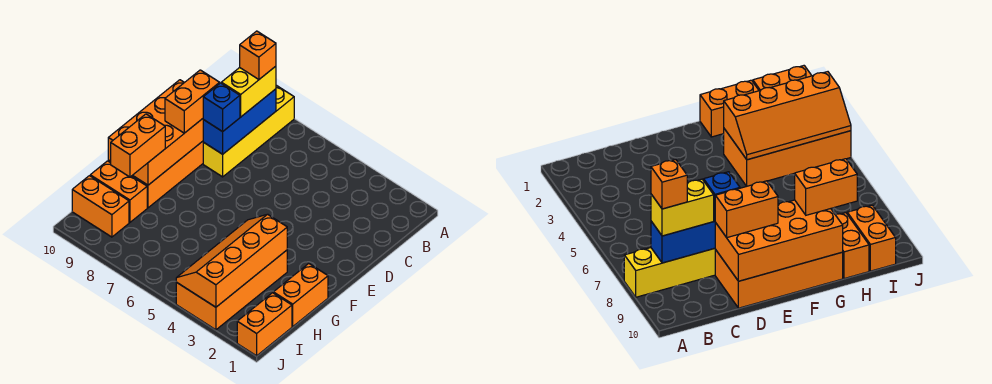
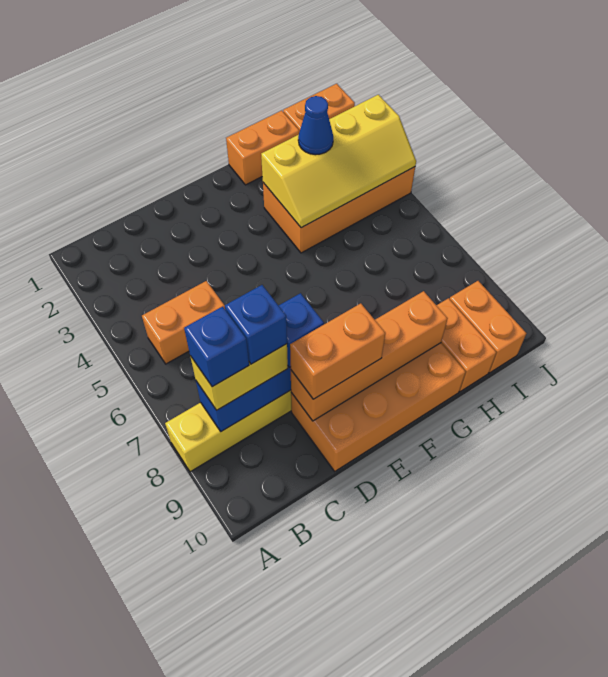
orange 1x1 brick [240,31,276,79] -> blue 1x1 brick [184,307,249,387]
none -> blue 1x1 brick [225,285,287,364]
orange 2x4 brick [108,80,203,185] -> orange 1x4 brick [291,291,448,421]
orange 2x4 slope [176,214,287,307] -> yellow 2x4 slope [261,95,416,228]
orange 1x2 brick [111,114,165,177] -> orange 1x2 brick moved to [142,281,225,364]
none -> blue 1x1 cone [298,96,333,155]

